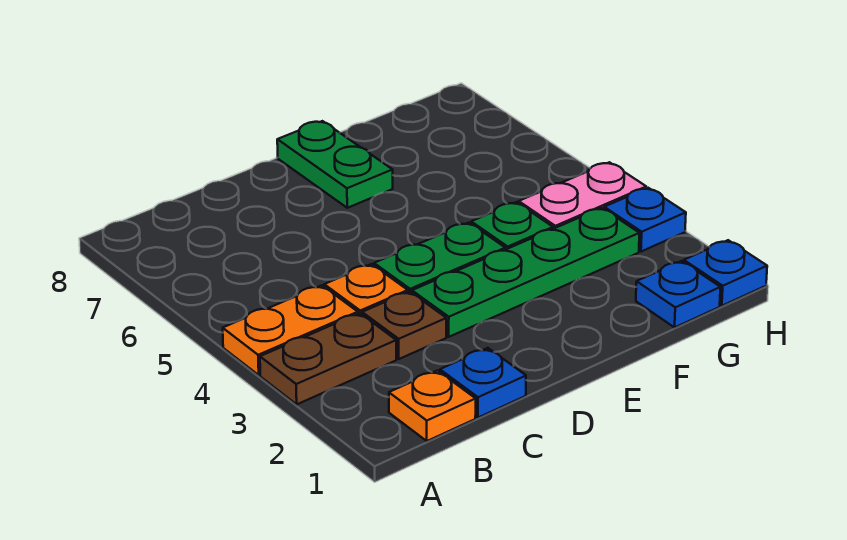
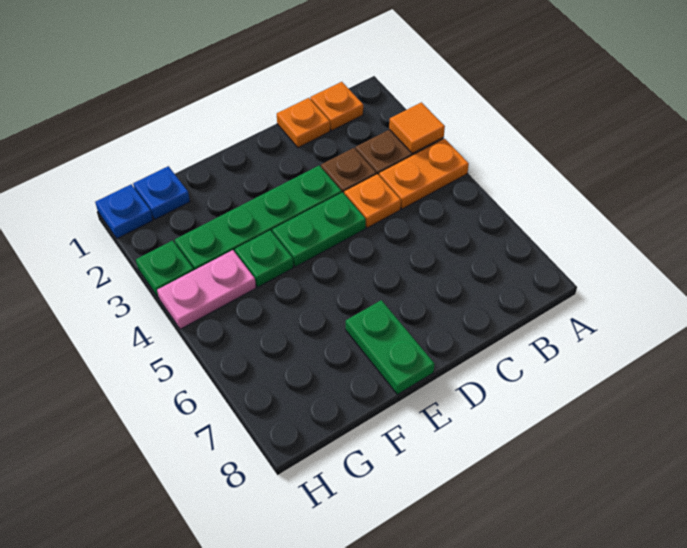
none -> orange 1x1 tile [389,102,445,154]
blue 1x1 plate [440,348,526,418] -> orange 1x1 plate [277,98,330,148]
blue 1x1 plate [604,188,686,251] -> green 1x1 plate [136,241,194,298]

